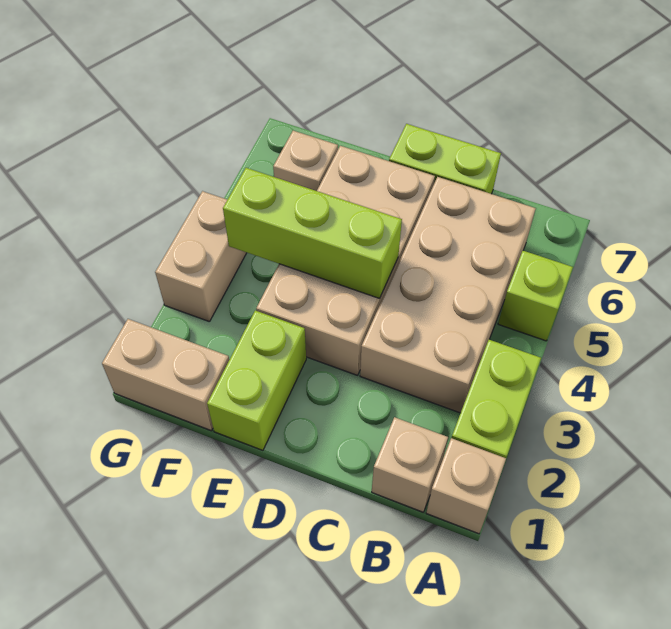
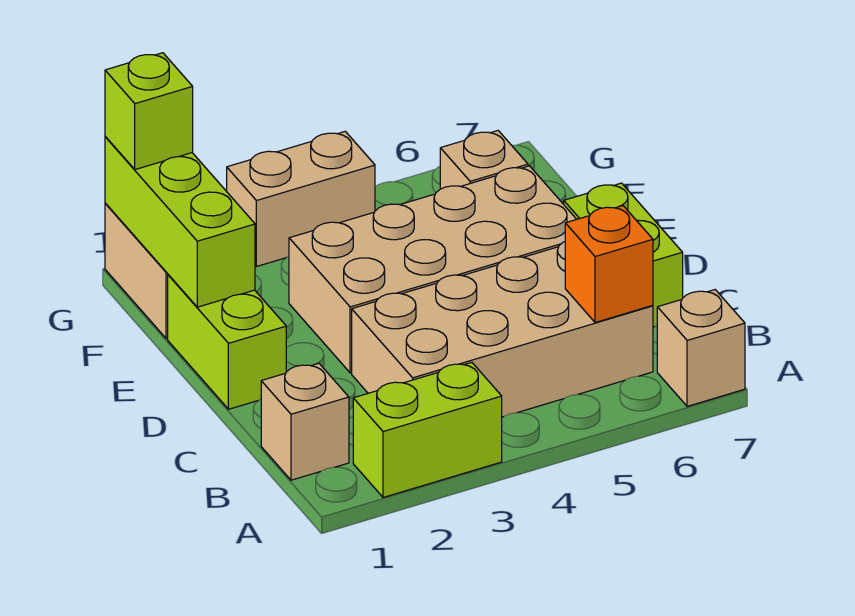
tan 1x1 brick [426,438,506,534] -> tan 1x1 brick moved to [657,290,745,406]
lime 1x1 brick [498,251,573,341] -> lime 1x1 brick moved to [105,53,193,170]
none -> orange 1x1 brick [565,206,653,323]
lime 1x3 brick [223,168,402,298] -> lime 1x3 brick moved to [105,137,255,307]
lime 1x2 brick [207,310,306,450] -> lime 1x2 brick turned to [168,275,286,409]

